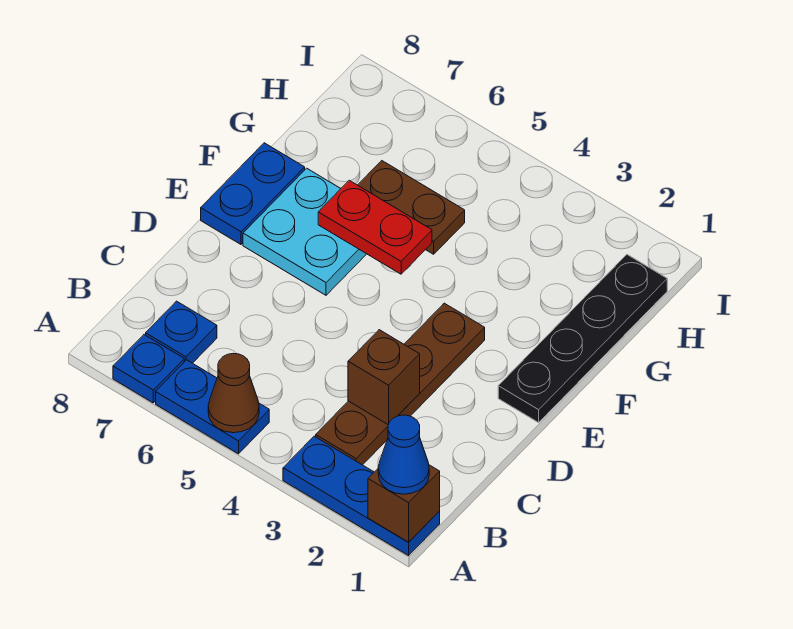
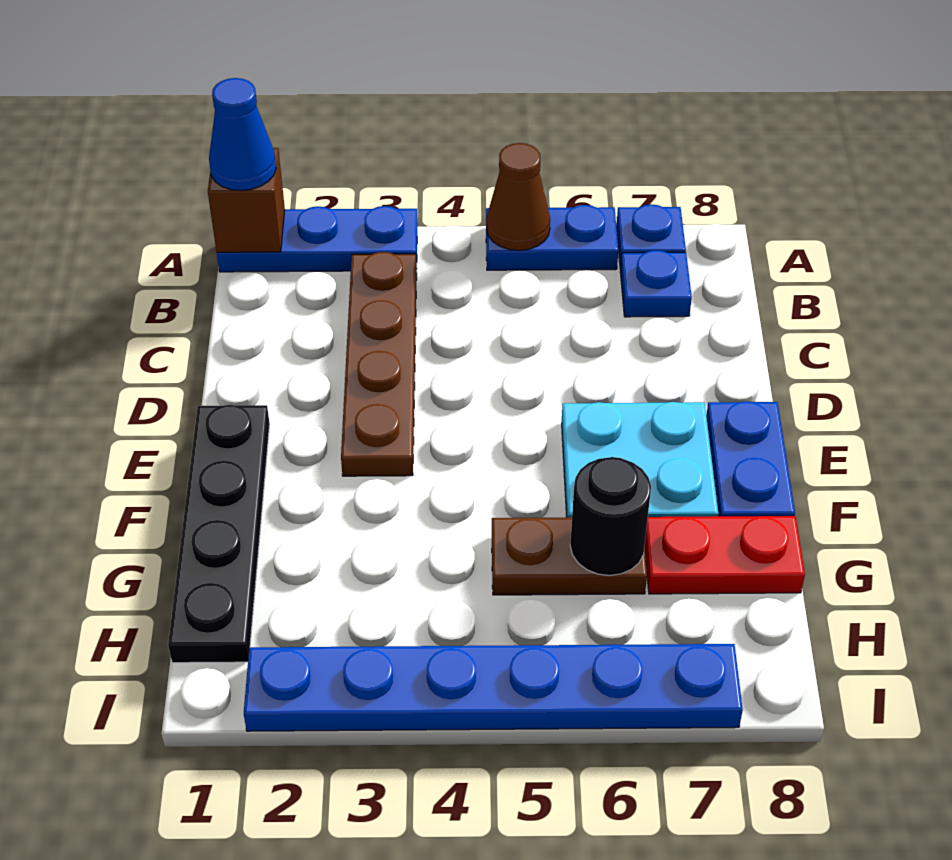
brown 1x1 brick [348,330,420,425] -> none
red 1x2 plate [318,180,432,274] -> red 1x2 plate moved to [644,516,805,594]
none -> black 1x1 round brick [570,457,651,576]
none -> blue 1x6 plate [244,644,743,731]

